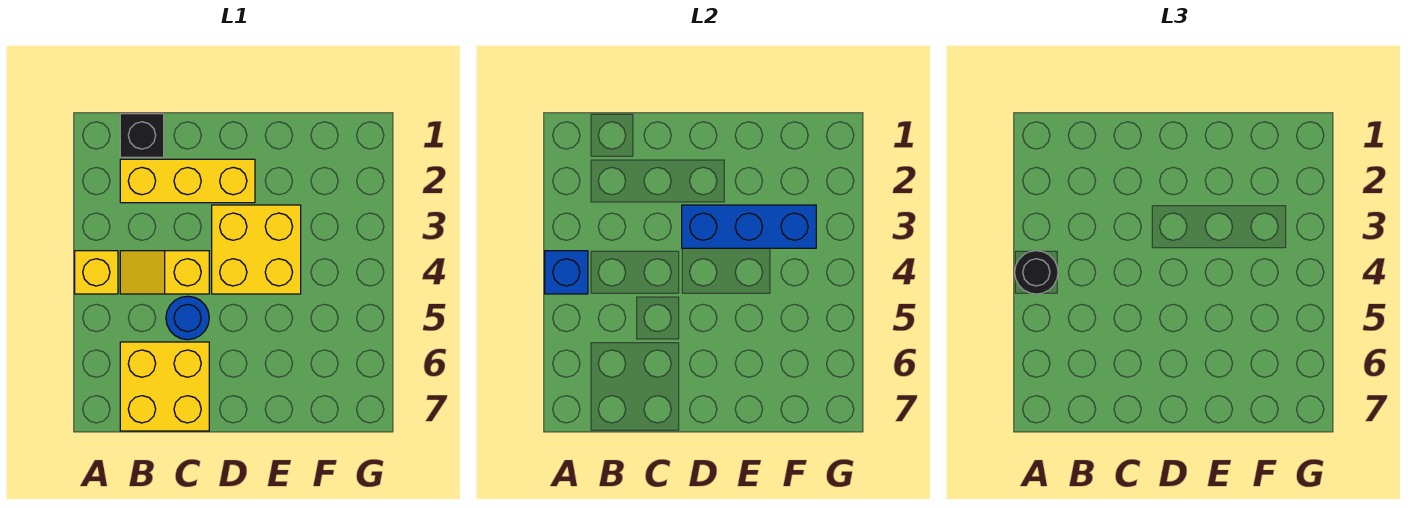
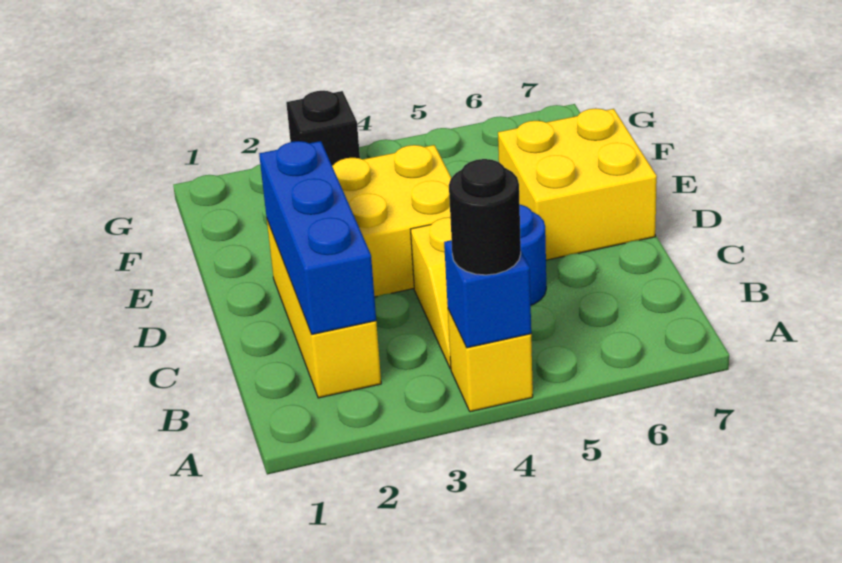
black 1x1 brick [120,114,164,157] -> black 1x1 brick moved to [286,91,360,165]
yellow 2x2 brick [120,342,209,431] -> yellow 2x2 brick moved to [498,108,657,260]
blue 1x3 brick [682,205,816,248] -> blue 1x3 brick moved to [259,141,376,334]

